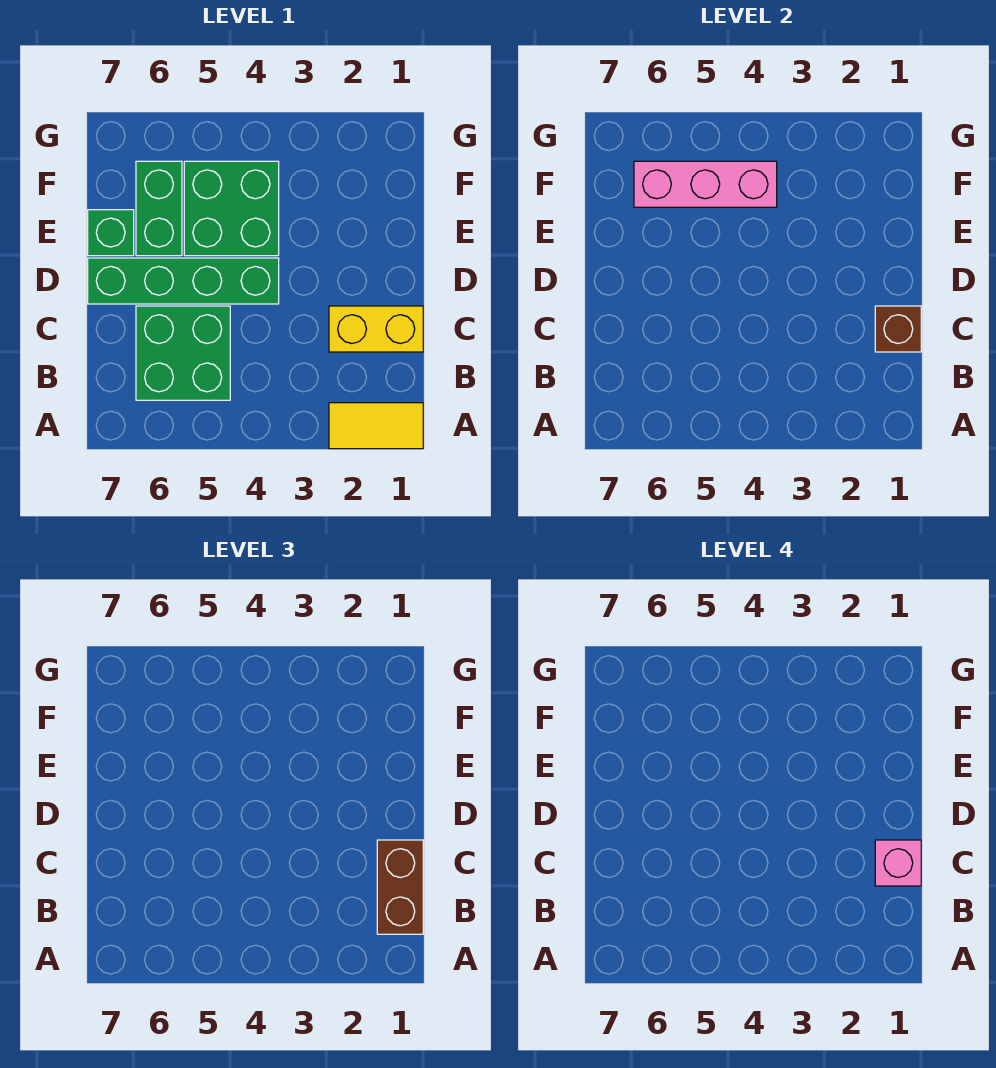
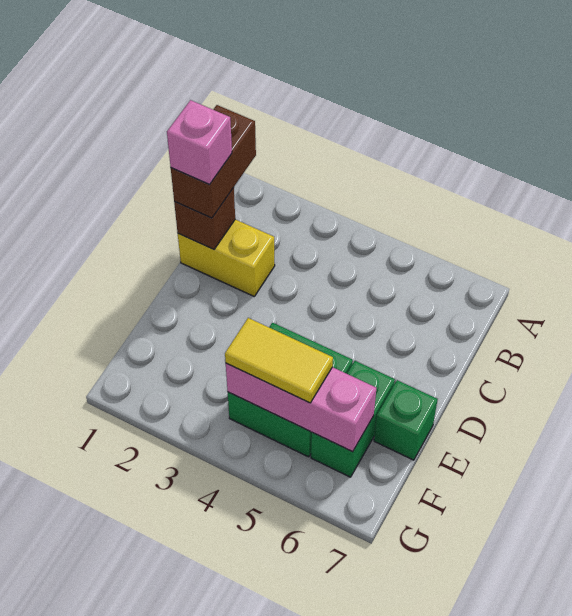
yellow 1x2 tile [329,403,423,449] -> yellow 1x2 tile moved to [225,318,333,403]
green 2x2 brick [136,306,230,400] -> none
green 1x4 brick [88,258,279,304] -> none

